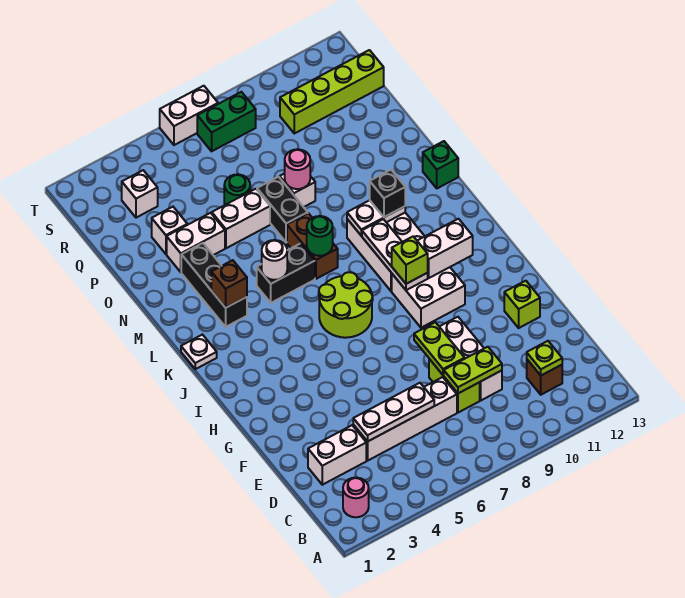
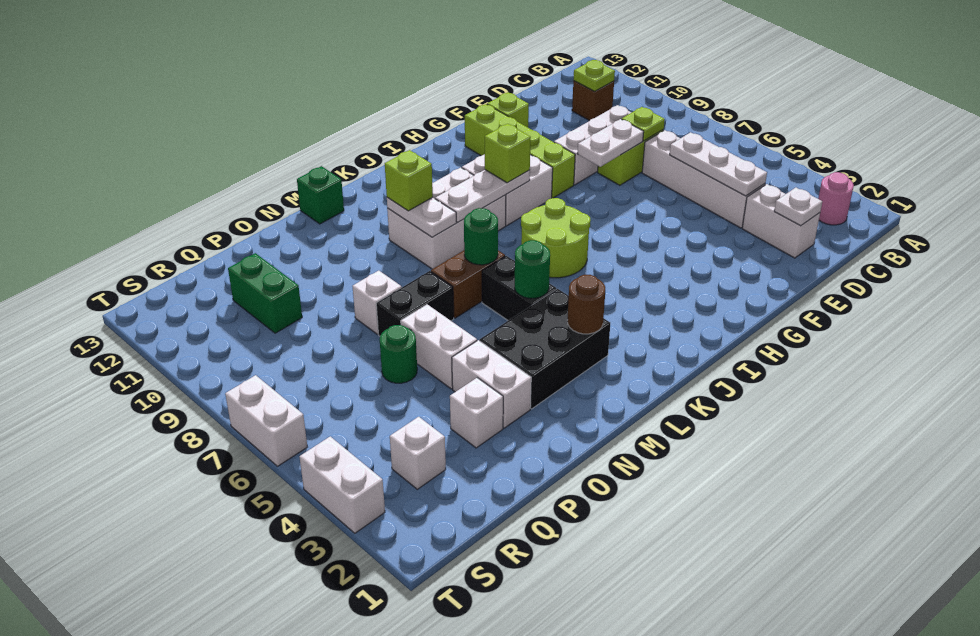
lime 1x2 plate [444,347,502,393] -> lime 1x1 plate [622,107,665,141]
lime 1x2 plate [414,322,465,375] -> white 1x2 plate [577,119,644,167]
white 1x2 brick [417,219,473,278] -> white 1x2 brick moved to [300,437,385,533]
white 1x1 plate [181,335,217,369] -> white 1x1 plate moved to [774,188,822,226]
black 1x3 brick [181,243,247,327] -> black 2x3 brick [480,289,610,409]
brown 1x1 brick [211,260,247,308] -> brown 1x1 round brick [568,275,605,334]
white 1x1 round brick [262,240,287,280] -> green 1x1 round brick [515,240,550,298]
black 1x1 brick [370,170,405,217] -> lime 1x1 brick [385,150,433,211]
pink 1x1 round brick [285,149,310,189] -> none
lime 1x4 brick [280,50,384,133] -> lime 1x4 brick moved to [465,104,575,198]
green 1x2 brick [197,92,256,151] -> green 1x2 brick moved to [228,253,302,333]

